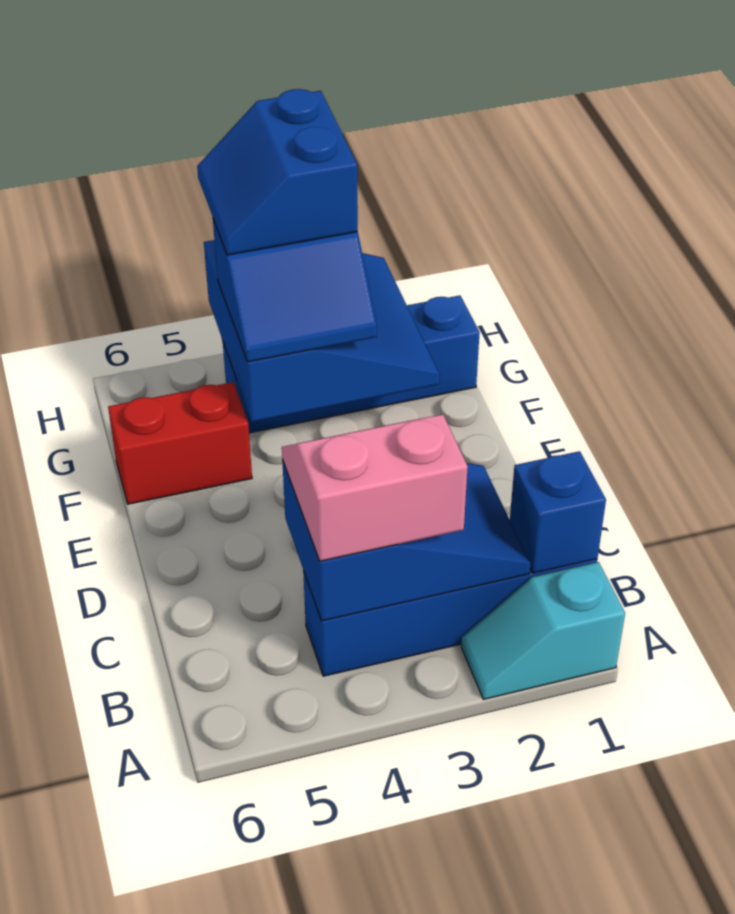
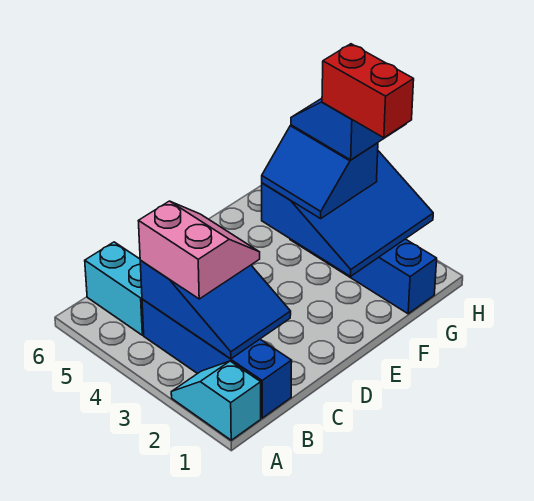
blue 1x1 brick [510,451,606,573] -> none
none -> cyan 1x2 brick [85,242,144,335]
red 1x2 brick [108,382,252,504] -> red 1x2 brick moved to [322,44,414,138]

